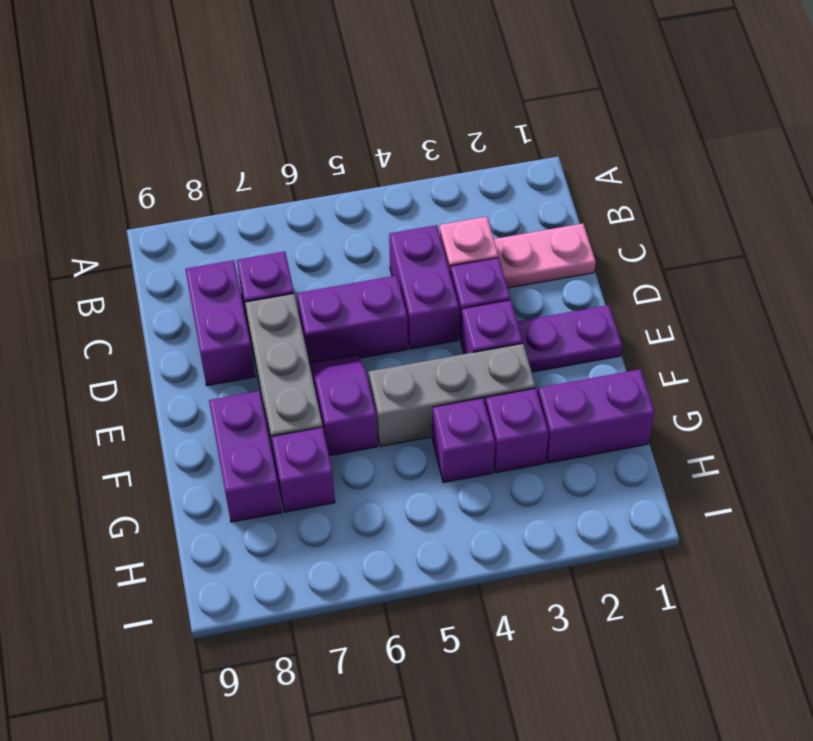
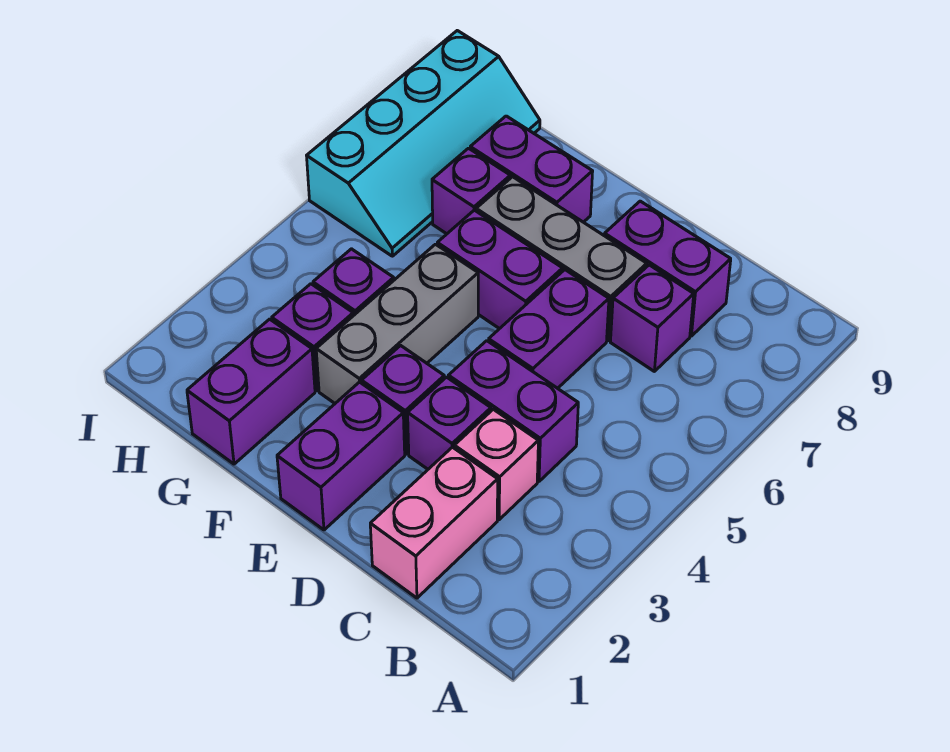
pink 1x2 plate [494,224,595,288] -> pink 1x2 brick [370,447,498,598]
purple 1x2 plate [517,305,622,372] -> purple 1x2 brick [277,382,405,530]
purple 1x2 slope [309,355,377,456] -> purple 1x2 brick [437,210,563,329]
none -> cyan 2x4 slope [307,31,540,256]

